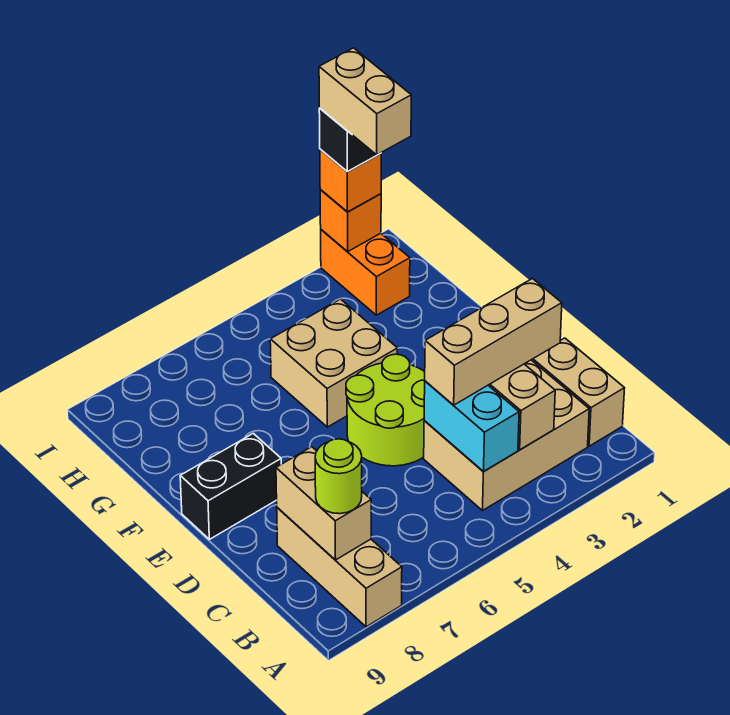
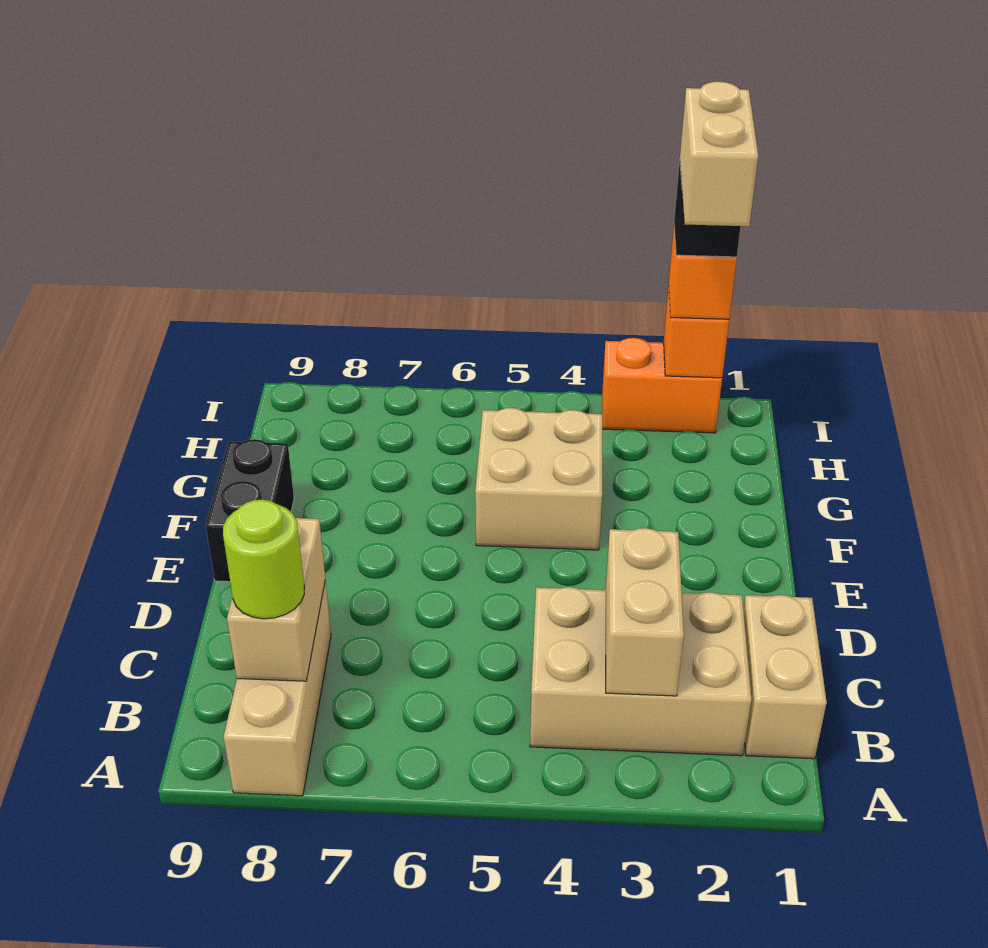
cyan 1x2 brick [424,381,519,471] -> none
tan 1x3 brick [425,279,562,405] -> none
lime 2x2 round brick [346,354,425,466] -> none
black 1x2 brick [180,433,281,539] -> black 1x2 brick turned to [206,439,294,582]
orange 1x2 brick [321,230,410,315] -> orange 1x2 brick turned to [602,338,722,433]

